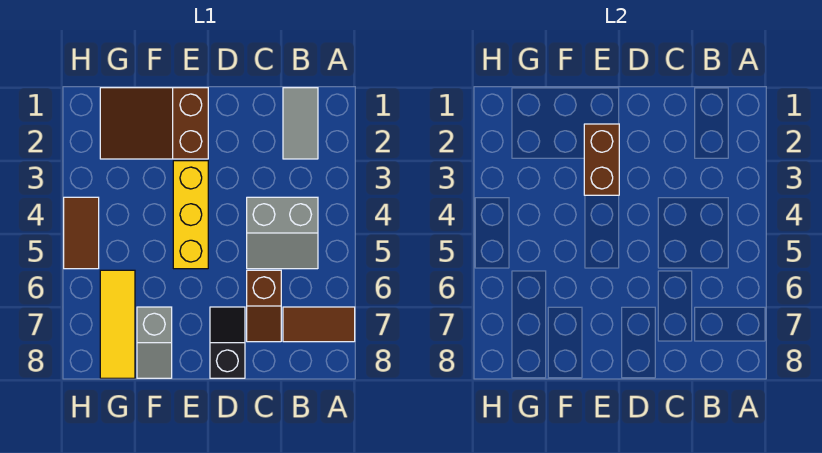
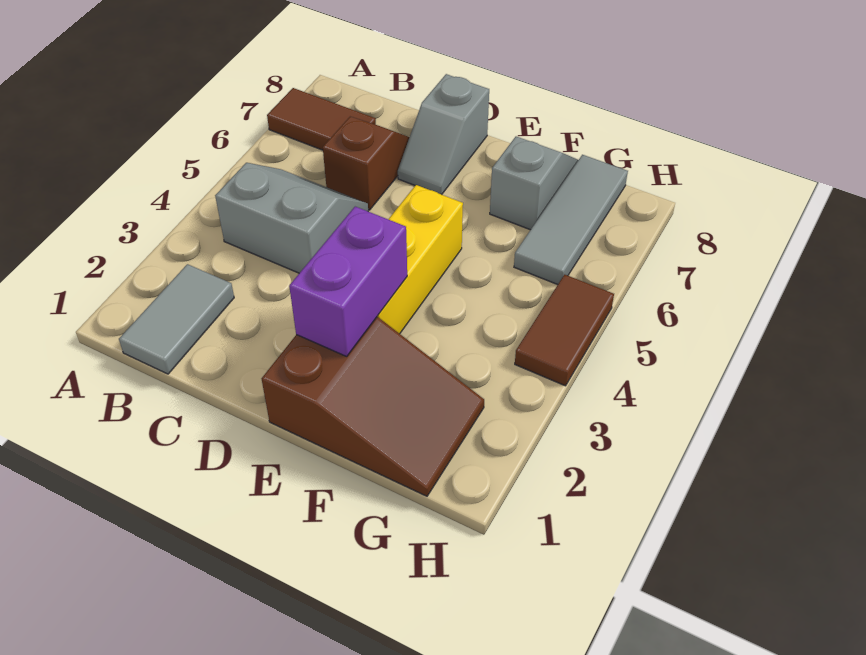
black 1x2 slope [210,307,245,378] -> grey 1x2 slope [398,74,489,195]
brown 1x2 brick [584,124,619,195] -> purple 1x2 brick [289,207,407,357]
yellow 1x3 tile [100,270,135,378] -> grey 1x3 tile [514,155,628,285]

